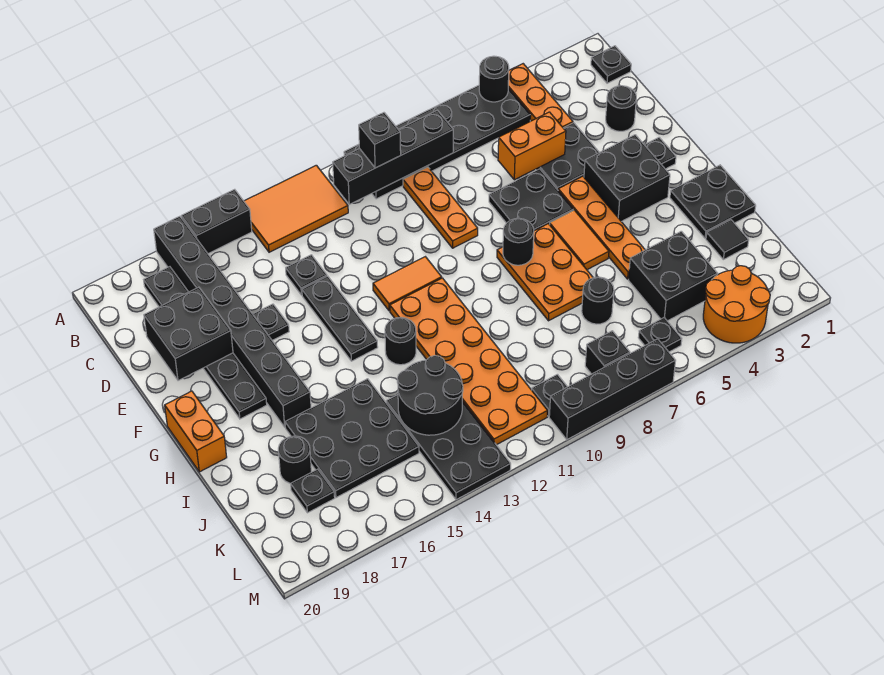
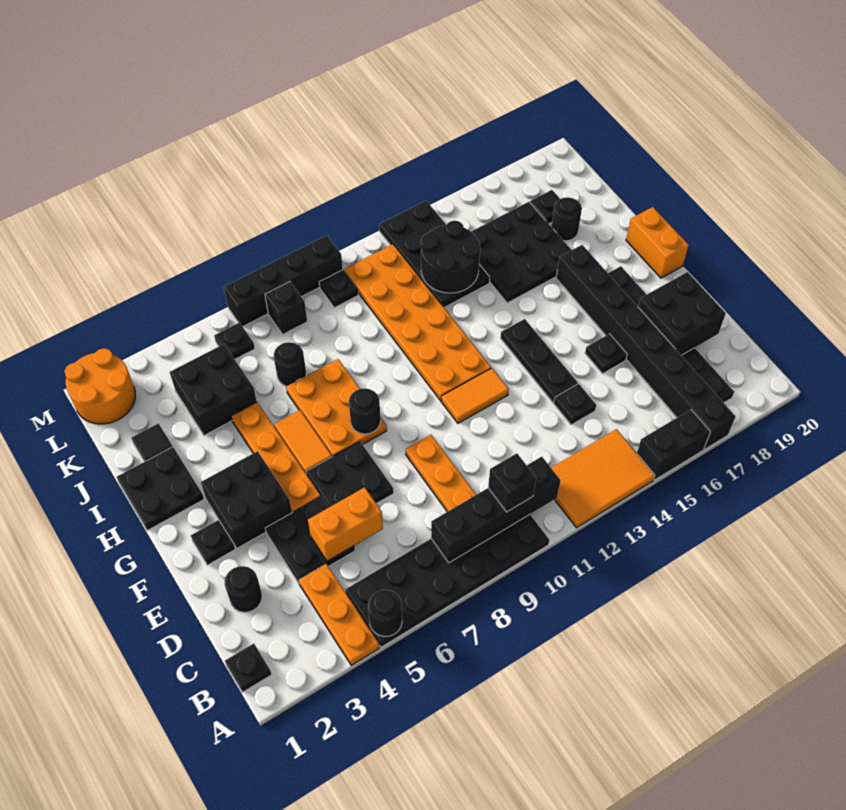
black 1x1 round brick [385,317,416,365] -> none
orange 2x2 round brick [703,266,770,343] -> orange 2x2 round brick moved to [65,348,135,424]

